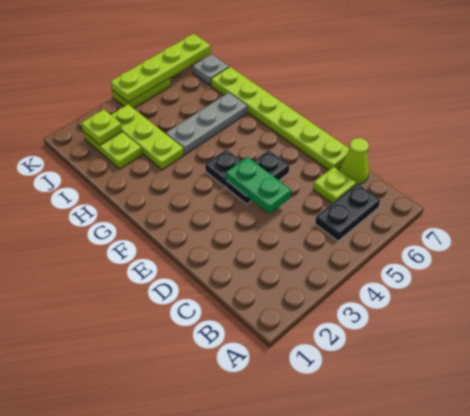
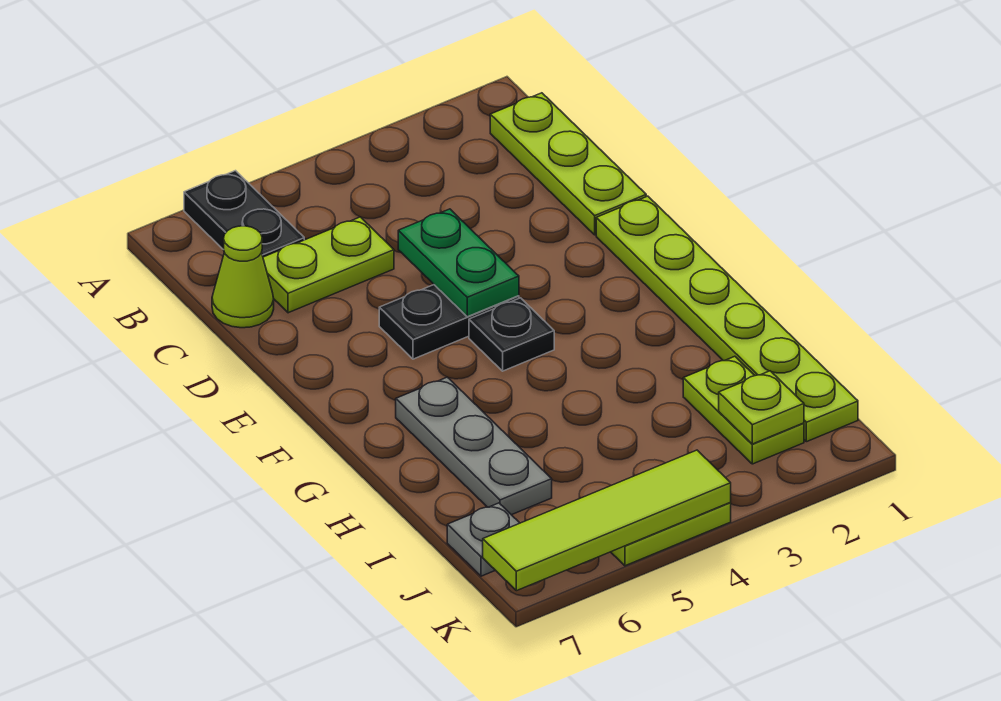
black 1x2 plate [315,183,380,241] -> black 1x2 plate turned to [184,171,304,257]
lime 1x1 plate [313,167,356,203] -> lime 1x2 plate [263,217,394,313]
lime 1x6 plate [211,67,349,170] -> lime 1x6 plate moved to [596,196,858,442]
lime 1x3 plate [111,104,184,170] -> lime 1x3 plate moved to [490,93,646,235]
grey 1x3 plate [166,93,247,155] -> grey 1x3 plate turned to [396,377,552,515]
lime 1x4 plate [111,34,211,103] -> lime 1x4 tile [483,450,731,591]

